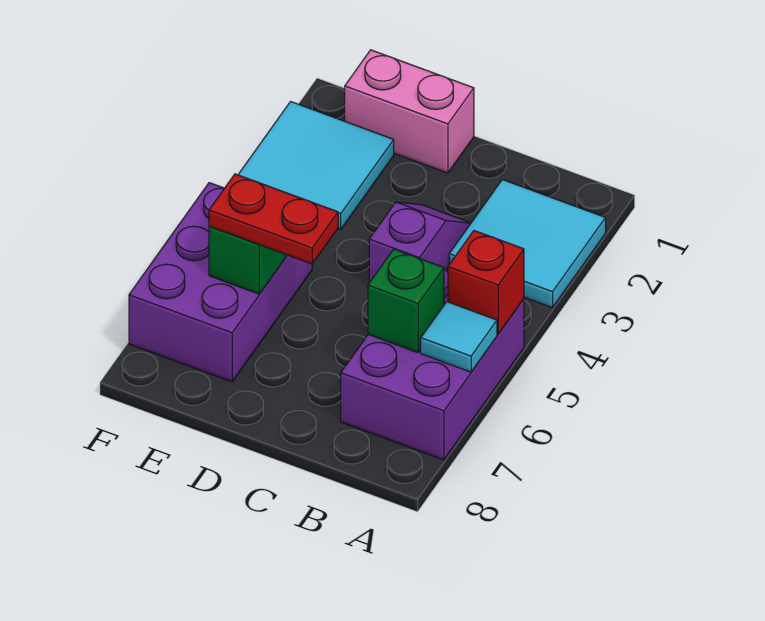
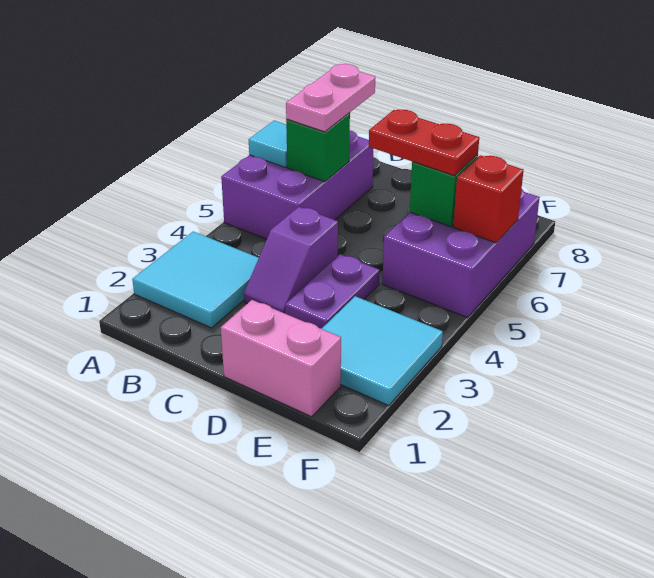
red 1x1 brick [448,231,524,334] -> red 1x1 brick moved to [453,155,524,243]
none -> pink 1x2 plate [286,64,375,132]
none -> purple 1x2 plate [285,254,380,329]

